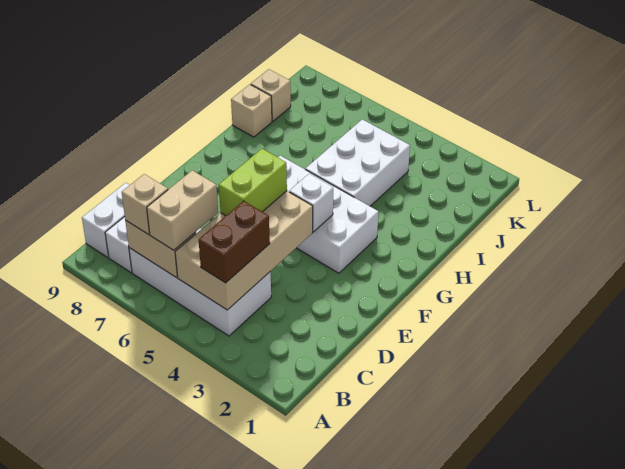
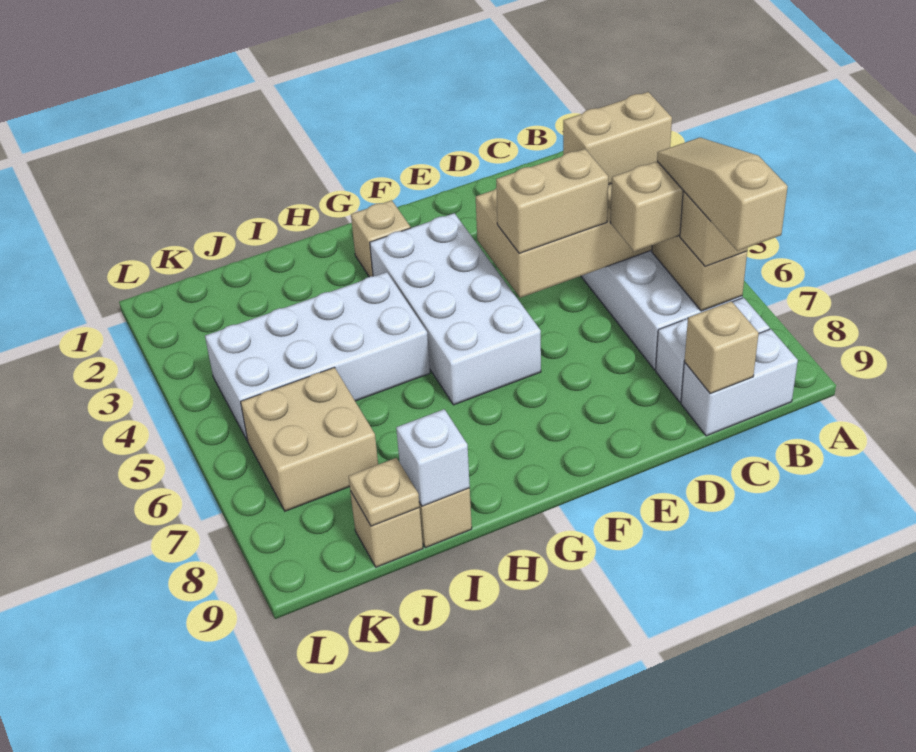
brown 1x2 brick [199,201,270,283] -> tan 1x2 brick [563,92,672,185]
none -> tan 1x3 slope [657,138,788,251]
none -> tan 1x1 brick [684,301,759,394]
lime 1x2 brick [219,149,287,216] -> tan 1x2 brick [496,149,608,253]
white 1x1 brick [289,174,333,232] -> white 1x1 brick moved to [396,409,470,506]
none -> tan 1x1 brick [351,200,410,277]
white 2x3 brick [305,119,410,206] -> white 2x4 brick [205,272,430,441]
none -> tan 2x2 brick [241,367,378,511]
none -> tan 1x1 plate [348,458,419,526]

